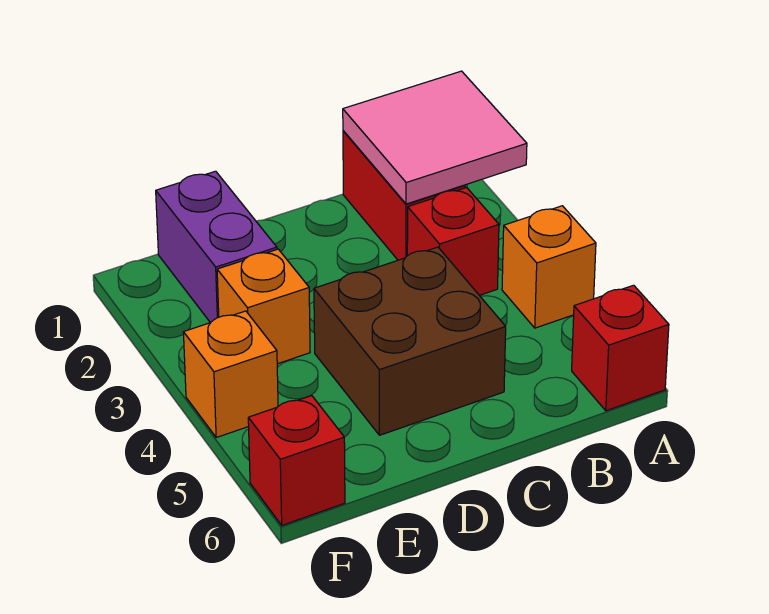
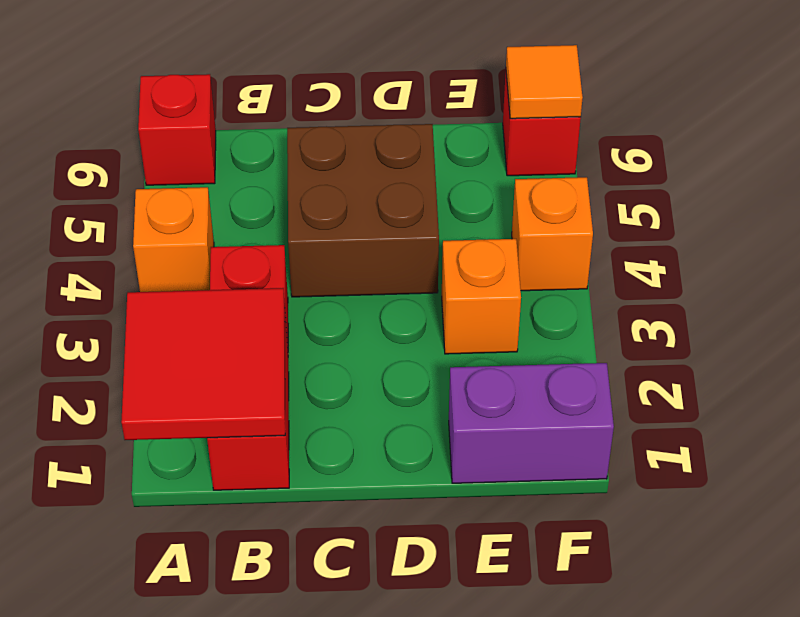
pink 2x2 tile [343,71,527,204] -> red 2x2 tile [121,288,285,440]
purple 1x2 brick [156,171,277,323] -> purple 1x2 brick turned to [449,363,614,483]
none -> orange 1x1 tile [506,45,583,119]

